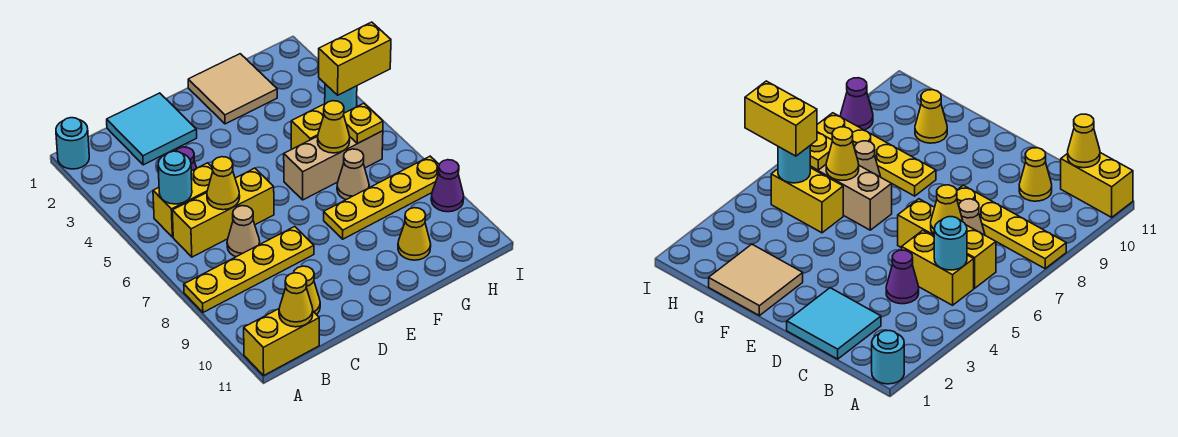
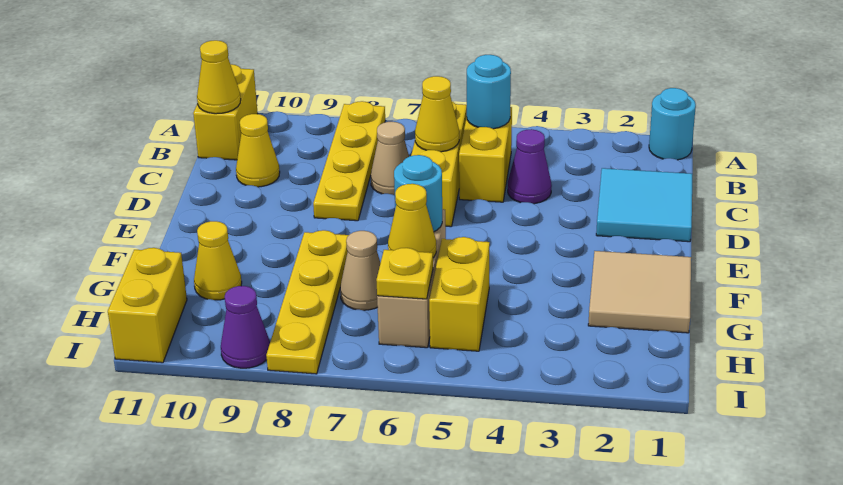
cyan 1x1 round brick [325,84,357,113] -> cyan 1x1 round brick moved to [394,155,442,232]
yellow 1x2 brick [319,22,391,95] -> yellow 1x2 brick moved to [108,248,187,363]

